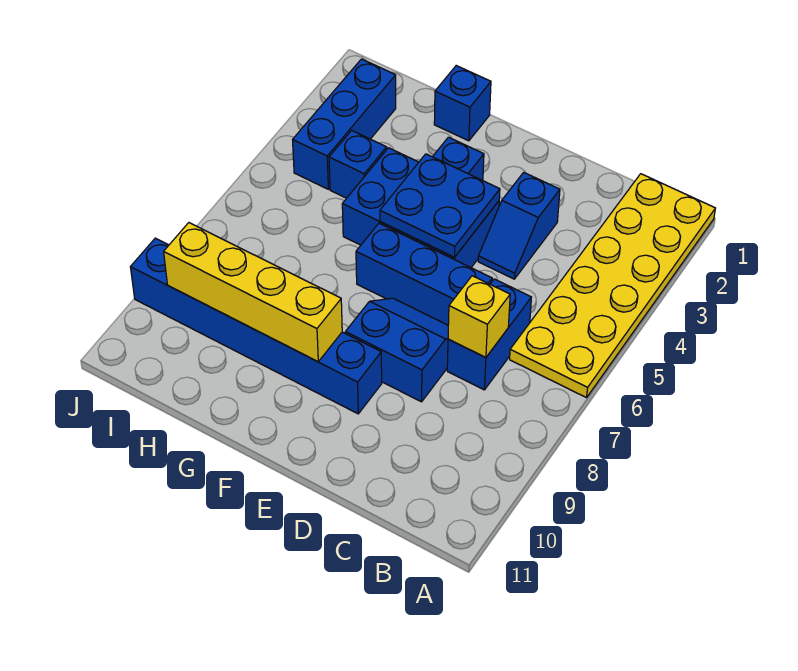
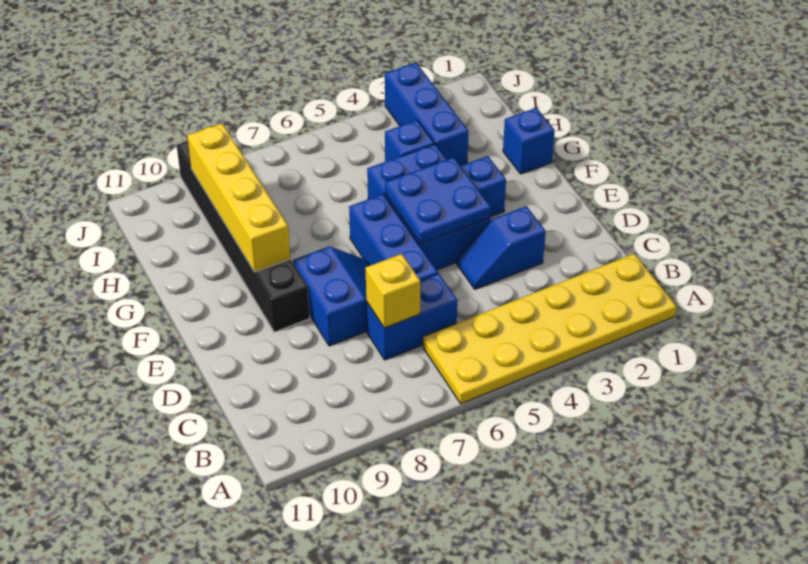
blue 1x6 brick [131,238,382,414] -> black 1x6 brick [177,141,310,332]
blue 1x3 brick [293,59,396,189] -> blue 1x3 brick turned to [385,63,469,166]

